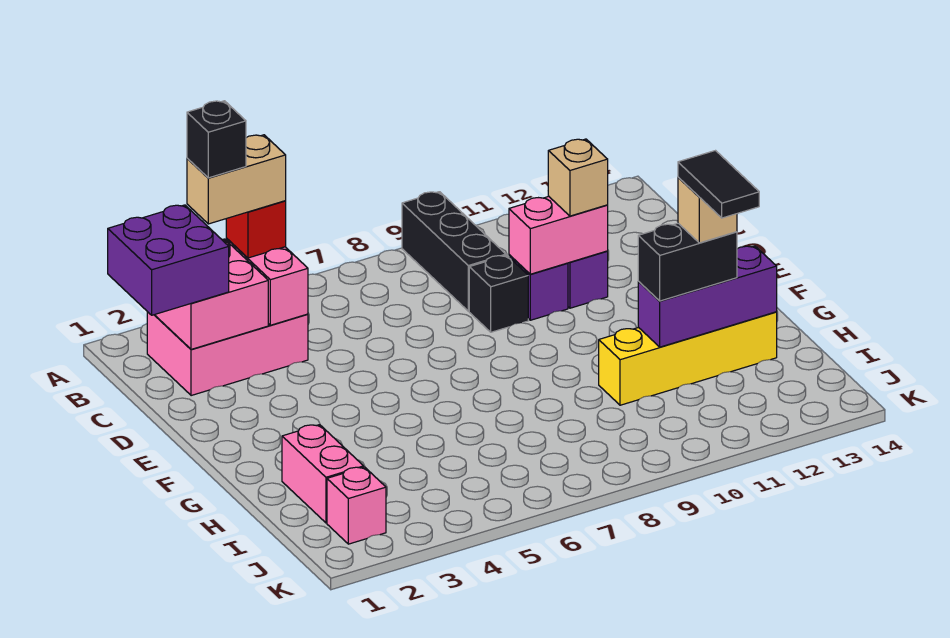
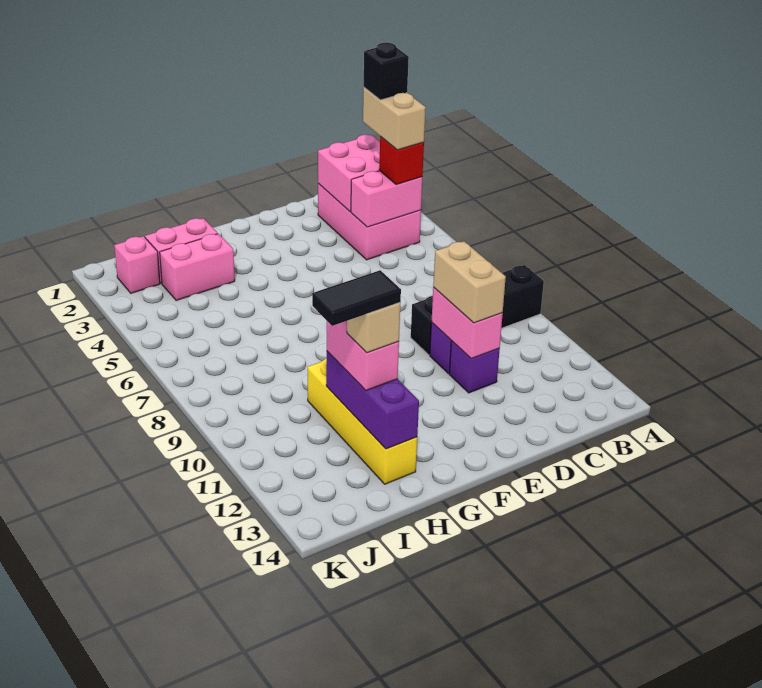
purple 2x2 brick [108,205,229,315] -> none
tan 1x1 brick [548,139,608,216] -> tan 1x2 brick [433,241,506,323]
none -> pink 1x2 brick [160,234,235,301]
black 1x2 brick [638,223,737,301] -> pink 1x2 brick [327,321,399,390]

